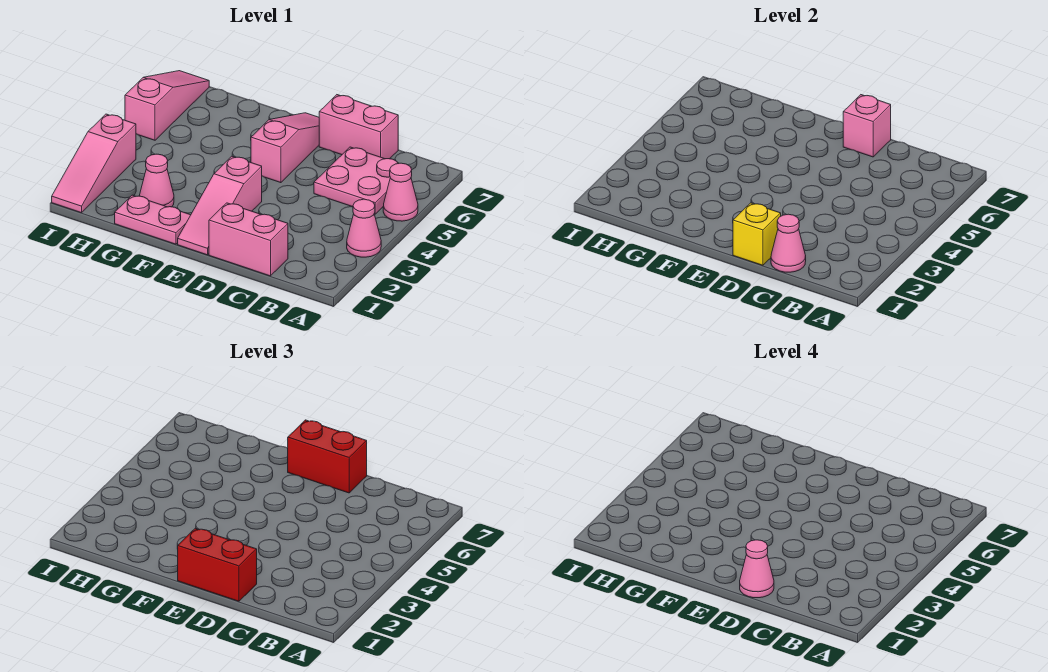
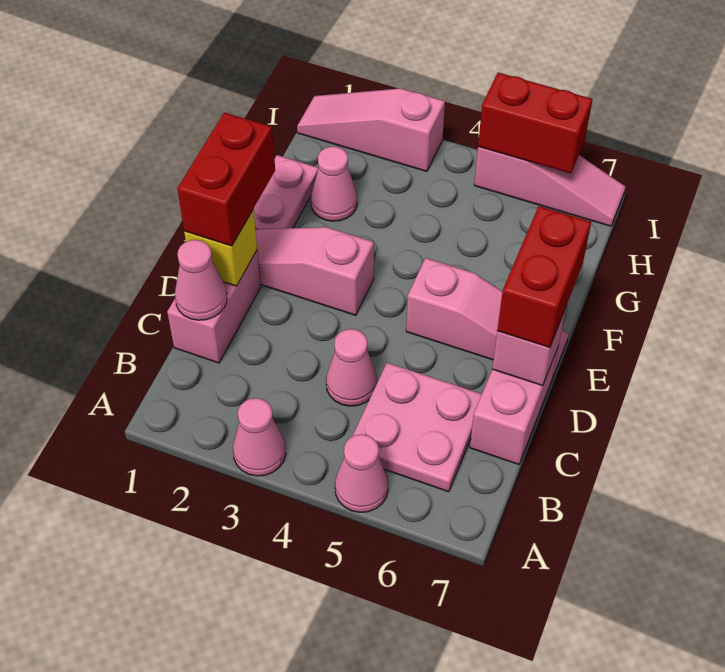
pink 1x1 cone [740,540,774,598] -> pink 1x1 cone moved to [326,329,377,406]
none -> red 1x2 brick [478,73,592,173]

